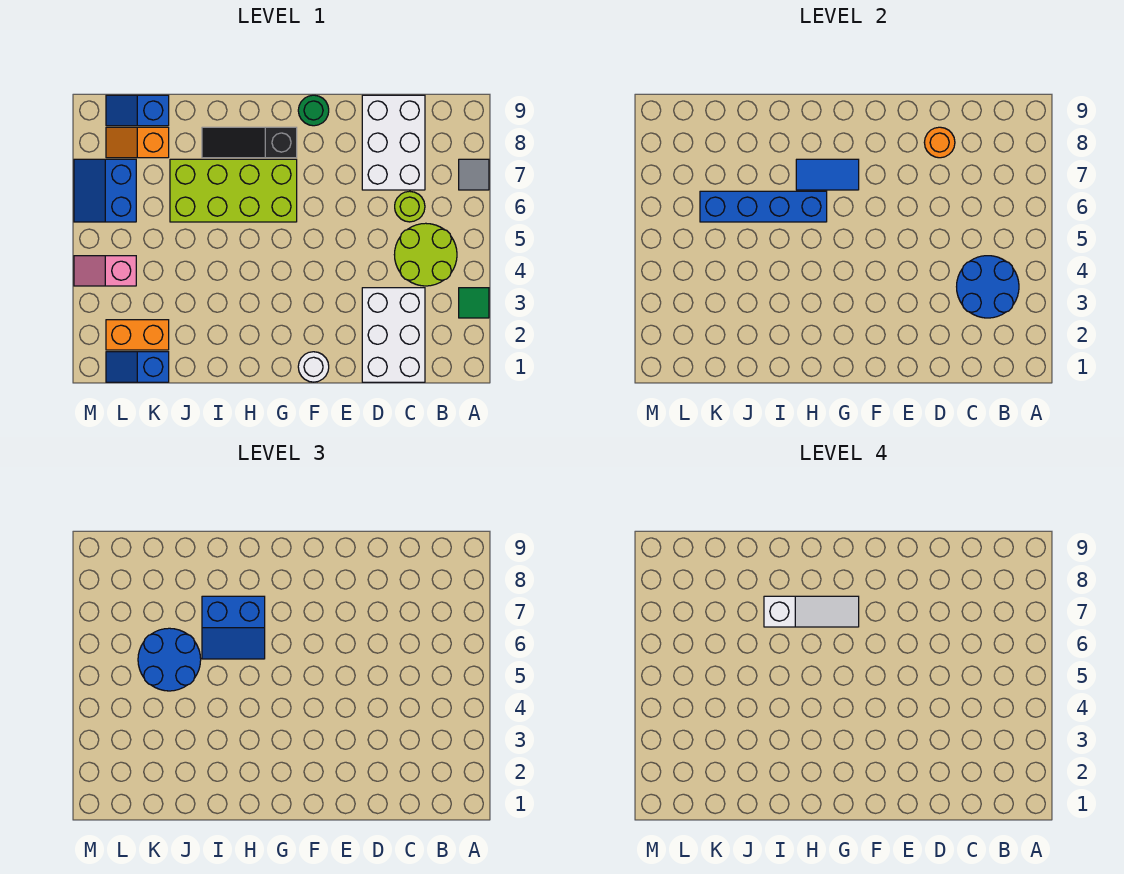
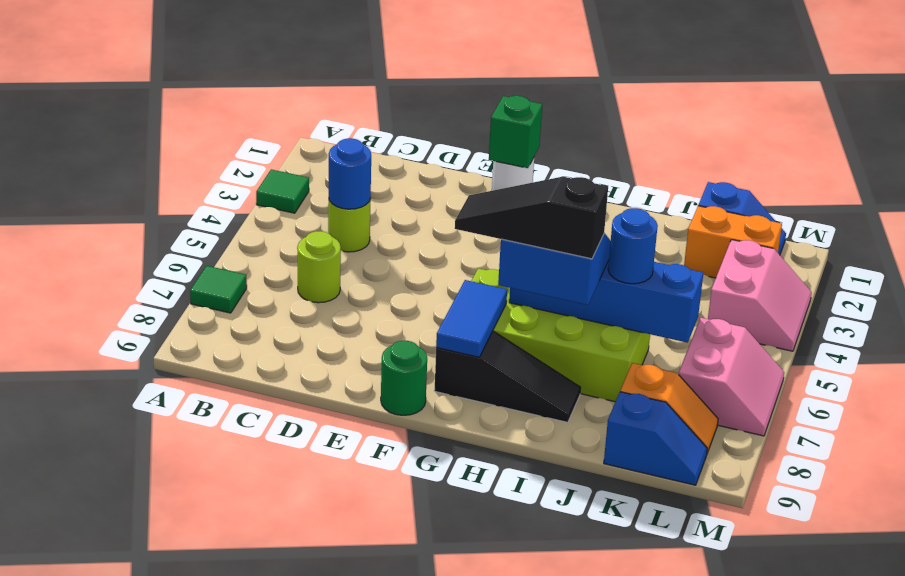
grey 1x1 tile [459,159,489,190] -> green 1x1 tile [190,266,247,313]
blue 2x2 round brick [957,256,1019,318] -> blue 1x1 round brick [329,138,371,209]
lime 2x2 round brick [394,223,457,286] -> lime 1x1 round brick [328,199,371,252]
white 2x3 brick [362,288,425,382] -> none
white 2x3 brick [362,95,425,190] -> none
orange 1x1 round brick [924,127,955,158] -> none
none -> green 1x1 brick [489,96,542,168]
blue 1x2 tile [796,159,859,190] -> blue 1x2 tile turned to [436,280,507,357]
white 1x3 slope [764,596,859,627] -> black 1x3 slope [455,177,608,259]
blue 2x2 round brick [138,628,201,691] -> blue 1x1 round brick [608,208,658,284]
pink 1x2 slope [74,256,136,286] -> pink 2x2 slope [708,240,812,351]
blue 2x2 slope [74,159,136,222] -> pink 2x2 slope [679,318,784,436]

